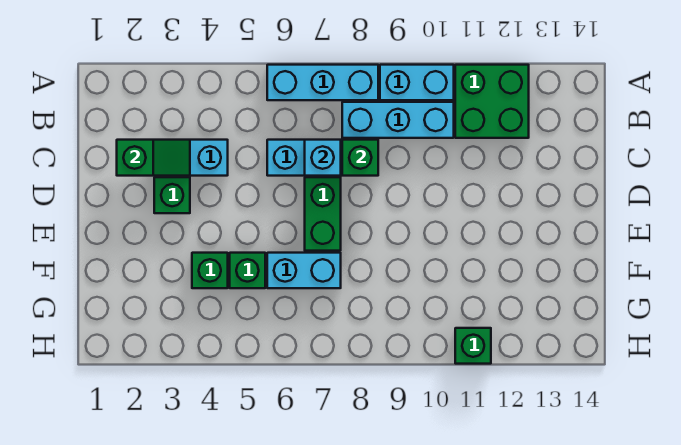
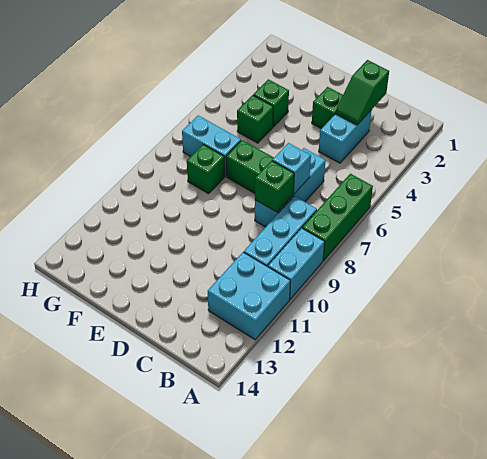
cyan 1x3 brick [267,65,378,100] -> green 1x3 brick [302,174,373,261]
green 2x2 brick [455,65,529,138] -> cyan 2x2 brick [208,252,290,340]
cyan 1x2 brick [267,253,341,288] -> cyan 1x2 brick turned to [182,116,241,176]
green 1x1 brick [455,328,491,364] -> green 1x1 brick moved to [187,144,225,194]

